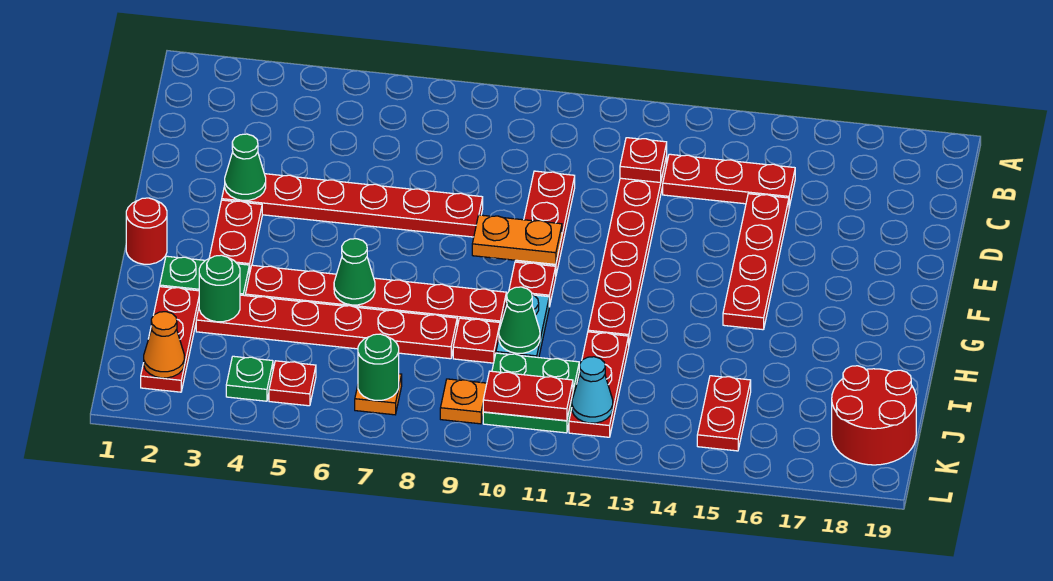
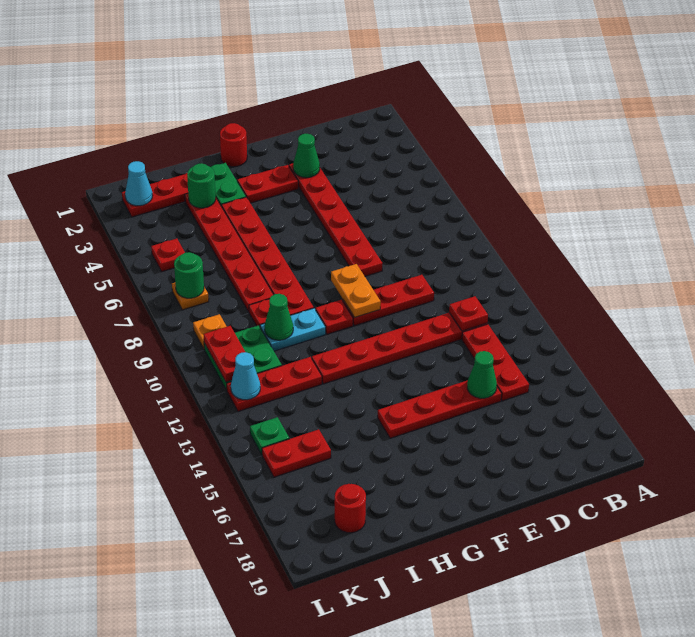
green 1x1 cone [334,239,375,305] -> green 1x1 cone moved to [467,351,497,398]
red 2x2 round brick [832,366,916,465] -> red 1x1 round brick [335,484,366,533]
orange 1x1 cone [144,312,184,378] -> cyan 1x1 cone [125,161,153,206]
green 1x1 plate [226,356,273,401] -> green 1x1 plate moved to [250,417,289,455]

